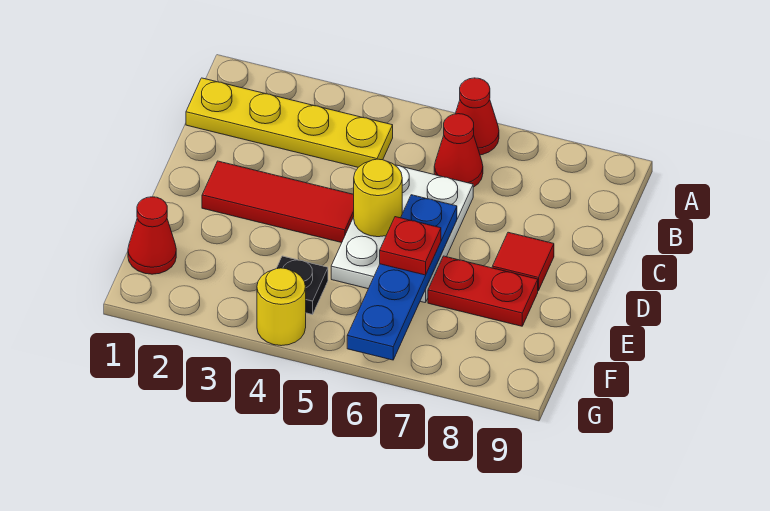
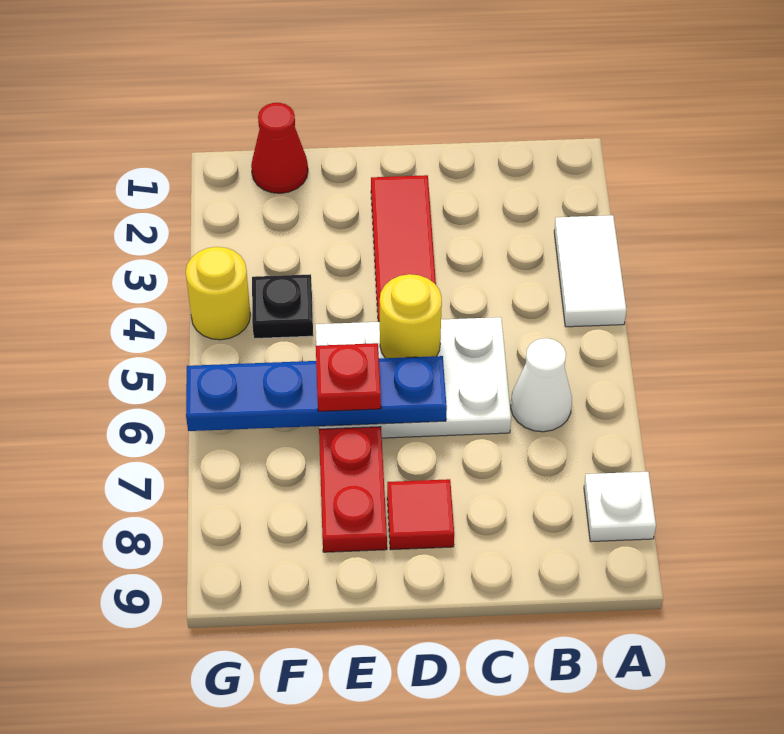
none -> white 1x2 tile [554,215,626,327]
red 1x1 cone [455,78,499,155] -> none
none -> white 1x1 plate [584,472,656,542]
yellow 1x4 plate [186,78,393,167] -> none
red 1x1 cone [434,114,483,187] -> white 1x1 cone [511,338,572,432]

